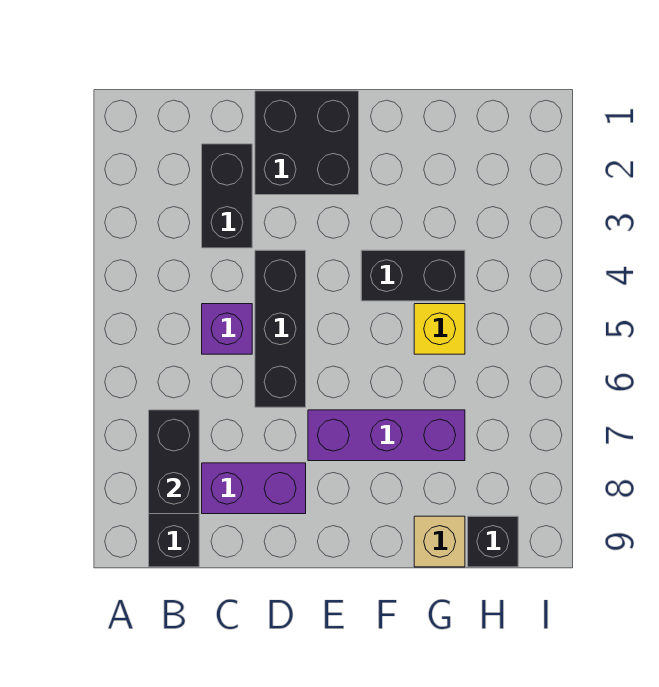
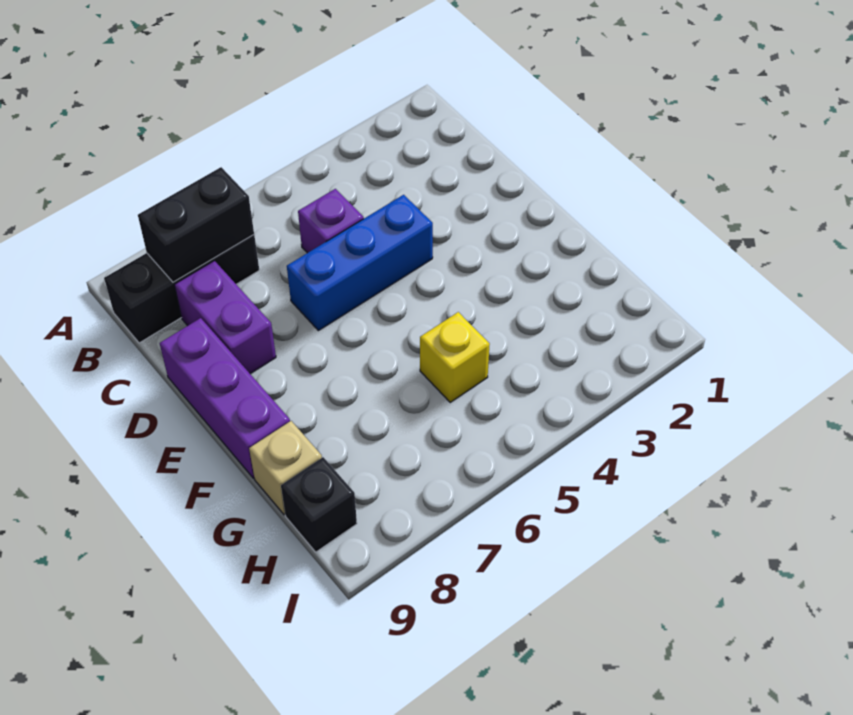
black 1x2 brick [202,144,252,248] -> none
black 2x2 brick [255,91,359,195] -> none
black 1x3 brick [255,250,306,407] -> blue 1x3 brick [287,195,433,331]
purple 1x3 brick [308,410,465,461] -> purple 1x3 brick moved to [160,318,290,478]
black 1x2 brick [361,250,465,301] -> none

